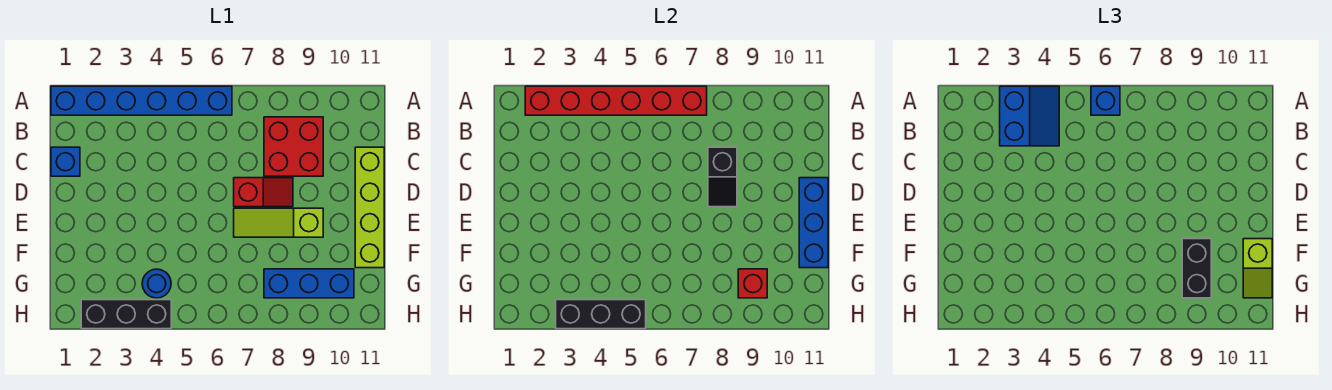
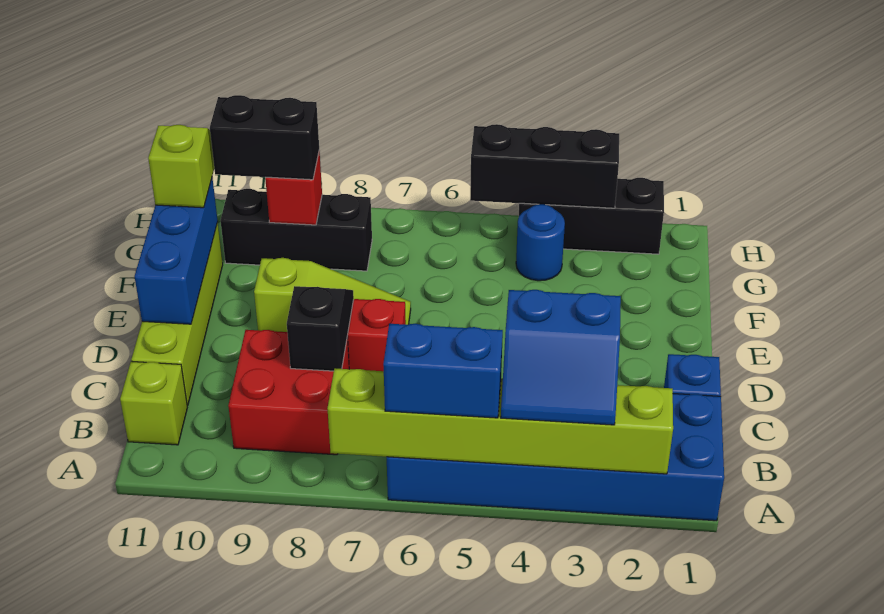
blue 1x6 brick [51,86,232,115] -> blue 2x6 brick [387,394,724,521]
red 1x6 brick [525,86,707,115] -> lime 1x6 brick [328,368,673,474]
blue 2x2 slope [1000,86,1059,146] -> blue 2x2 slope turned to [501,290,621,425]
blue 1x1 brick [1091,86,1120,115] -> blue 1x2 brick [383,324,503,418]
none -> lime 1x1 brick [120,361,187,445]
black 1x2 brick [1182,239,1211,298] -> black 1x2 brick turned to [210,95,319,180]
blue 1x3 brick [264,269,354,298] -> black 1x3 brick [221,189,372,271]

